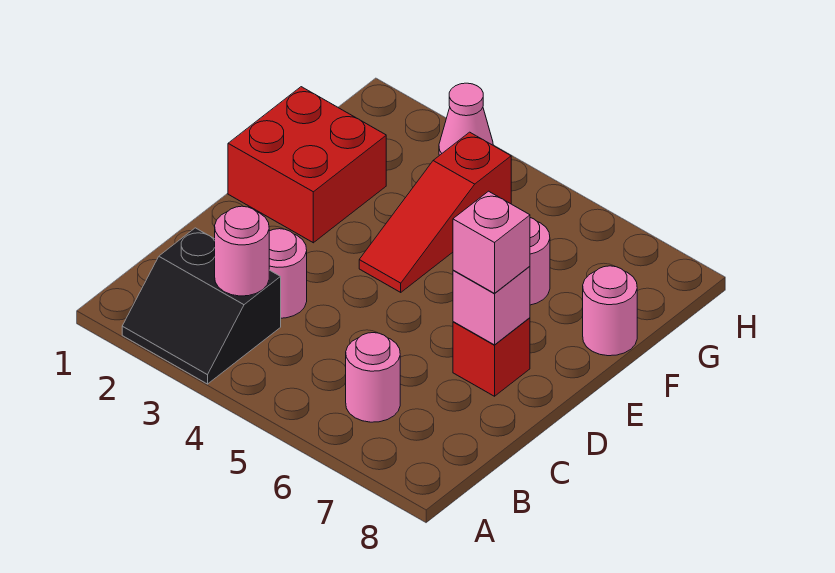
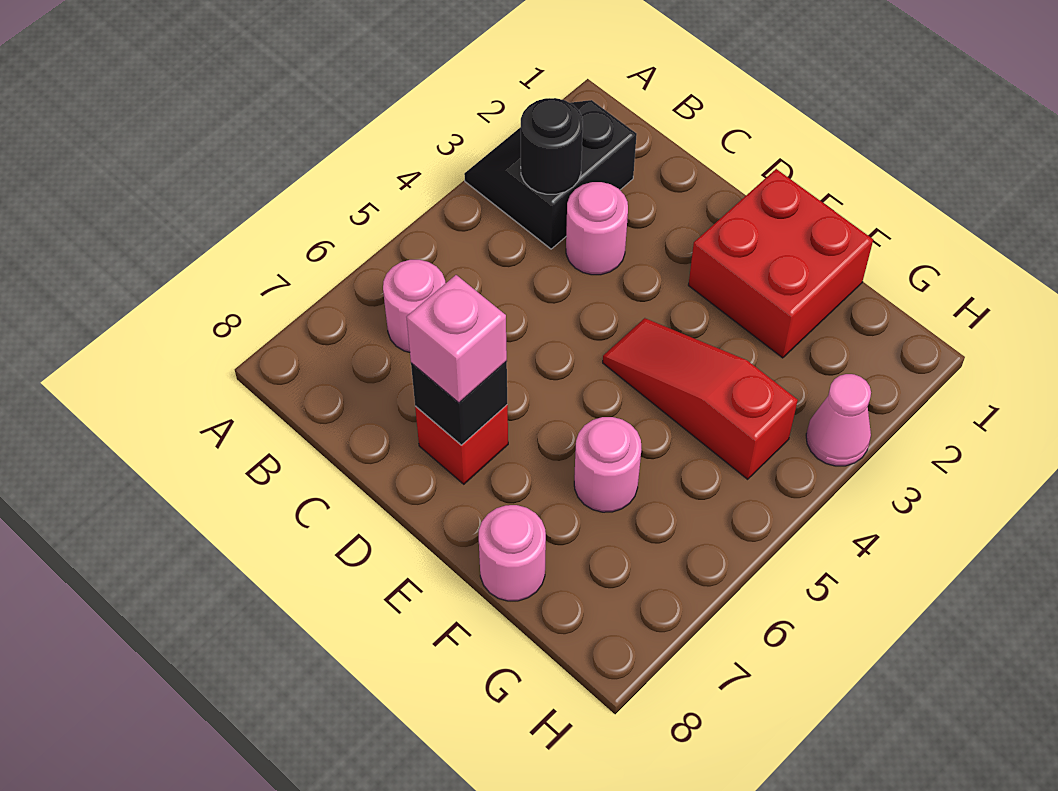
pink 1x1 round brick [215,206,269,296] -> black 1x1 round brick [521,98,583,194]
pink 1x1 brick [453,266,530,345] -> black 1x1 brick [411,361,507,445]

